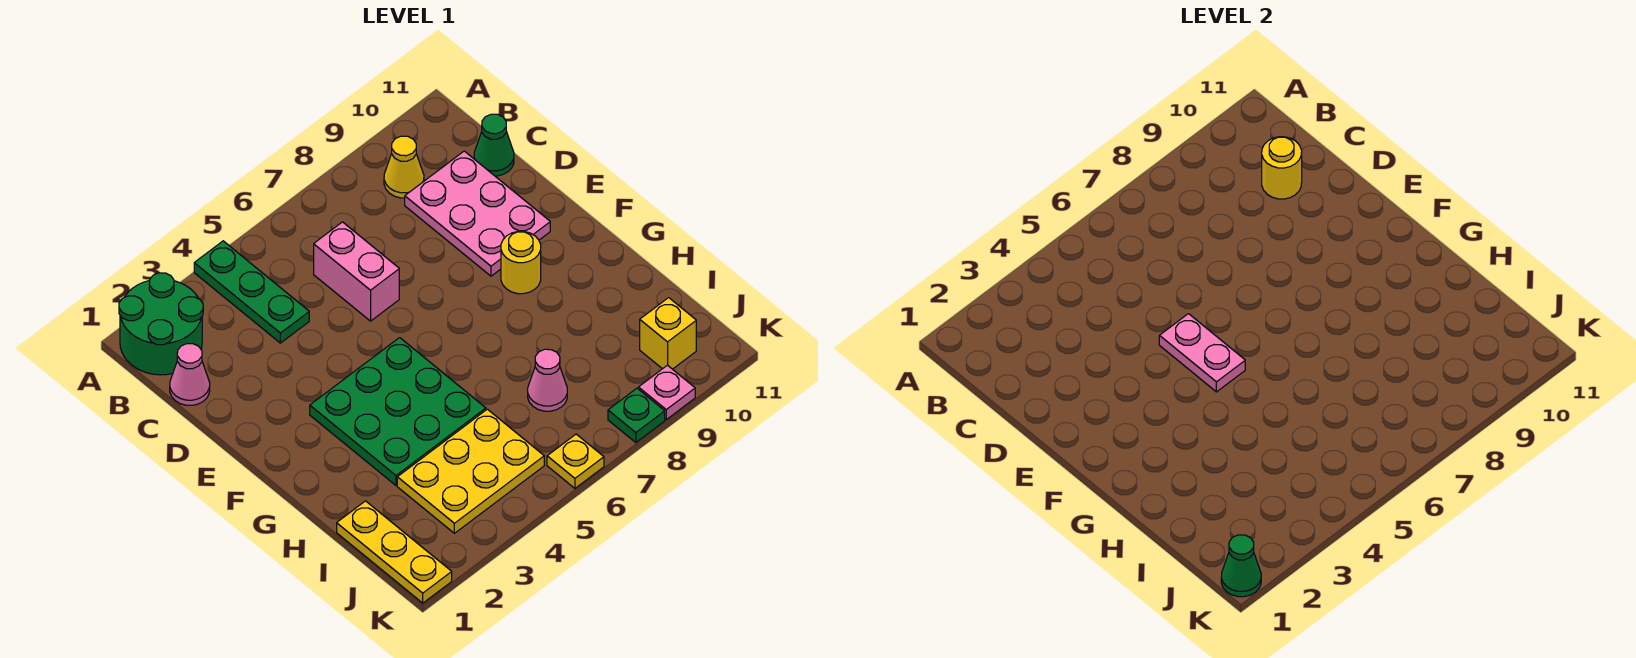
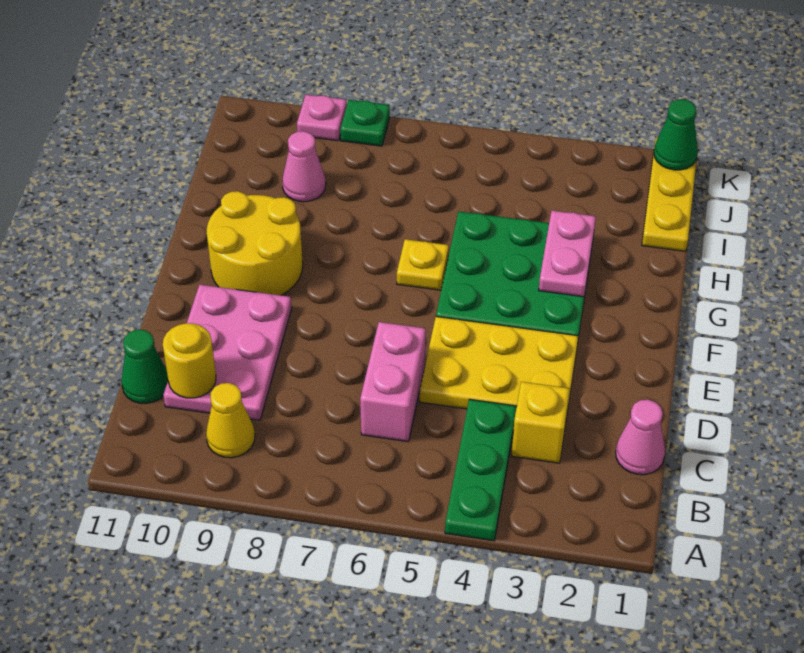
green 2x2 round brick [119,273,203,375] -> none
pink 1x2 plate [1159,314,1245,392] -> pink 1x2 plate moved to [539,211,596,297]
yellow 1x1 round brick [501,231,541,294] -> yellow 2x2 round brick [207,191,303,295]
yellow 2x3 plate [397,409,544,533] -> yellow 2x3 plate moved to [420,317,578,418]
pink 1x1 cone [528,349,567,411] -> pink 1x1 cone moved to [282,131,326,202]
yellow 1x1 brick [640,298,696,369] -> yellow 1x1 brick moved to [512,382,569,463]
yellow 1x1 plate [547,434,604,488] -> yellow 1x1 plate moved to [397,239,449,290]

